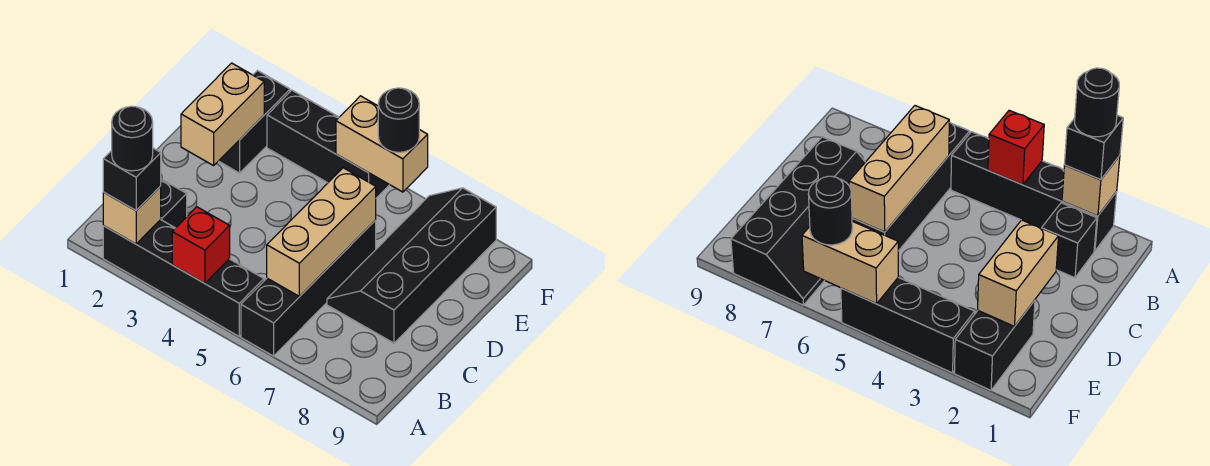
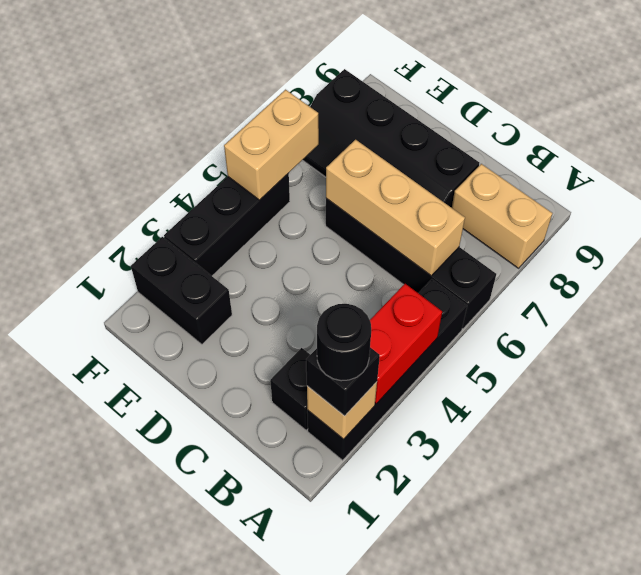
red 1x1 brick [172,207,230,283] -> red 1x2 brick [370,284,442,404]
tan 1x2 brick [181,63,264,166] -> tan 1x2 brick moved to [452,164,552,268]
black 1x1 round brick [378,88,419,152] -> none

